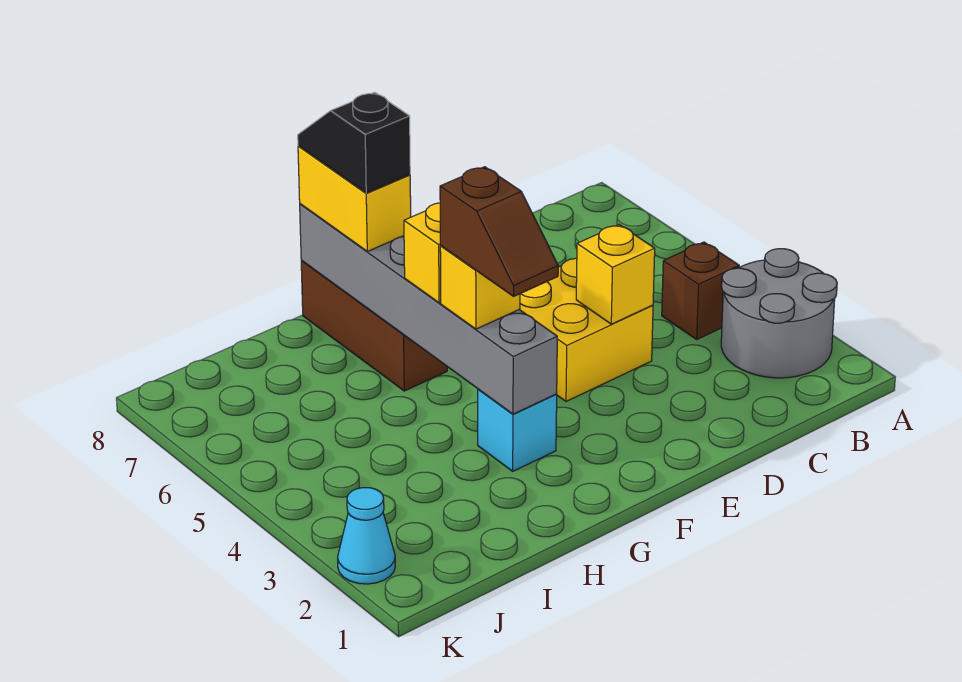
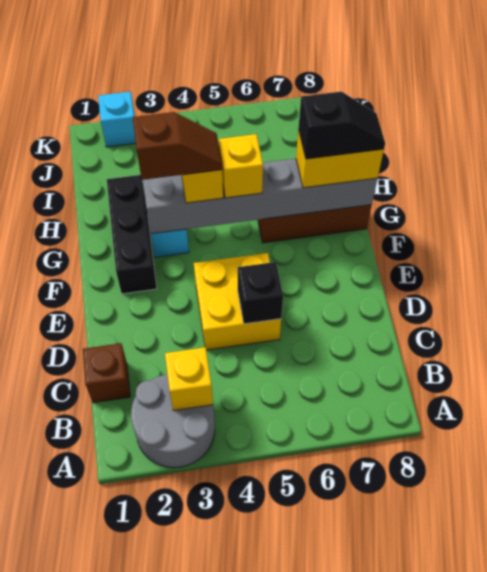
brown 1x1 brick [662,242,739,339] -> brown 1x1 brick moved to [83,343,130,403]
yellow 1x1 brick [576,225,655,324] -> yellow 1x1 brick moved to [165,347,213,410]
none -> black 1x1 brick [237,262,283,324]
none -> black 1x3 brick [107,175,157,294]
brown 1x2 slope [440,167,558,296] -> brown 1x2 slope turned to [133,112,222,180]
cyan 1x1 cone [338,488,395,584] -> cyan 1x1 brick [98,92,136,147]

